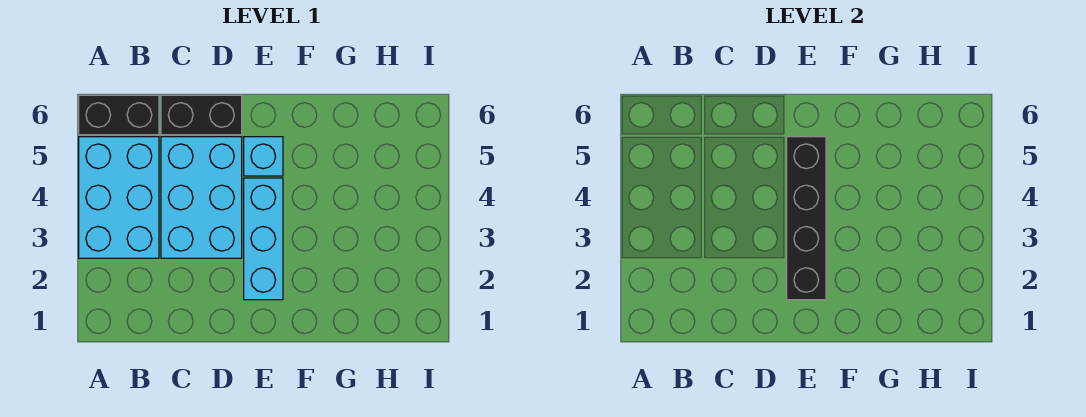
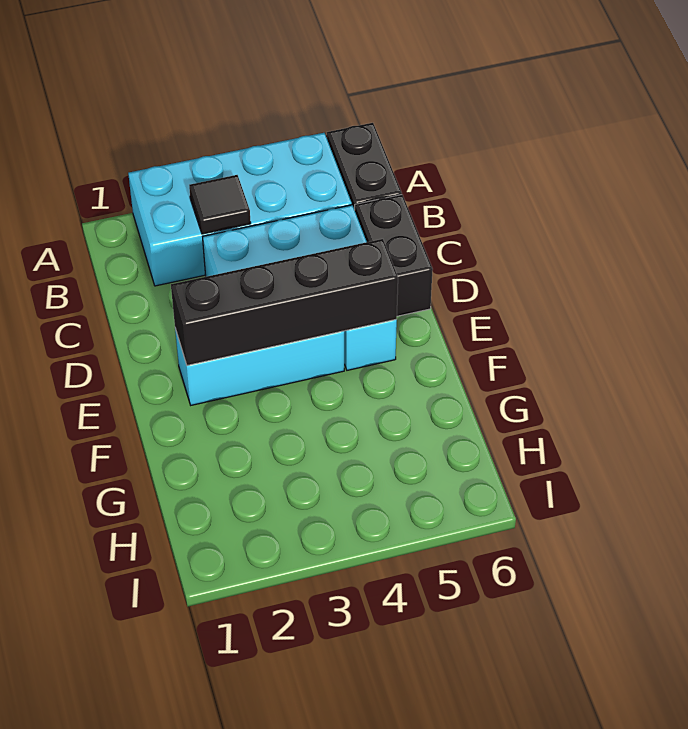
cyan 2x3 brick [79,137,159,258] -> cyan 2x4 brick [128,133,352,286]
none -> black 1x1 tile [189,175,251,234]

